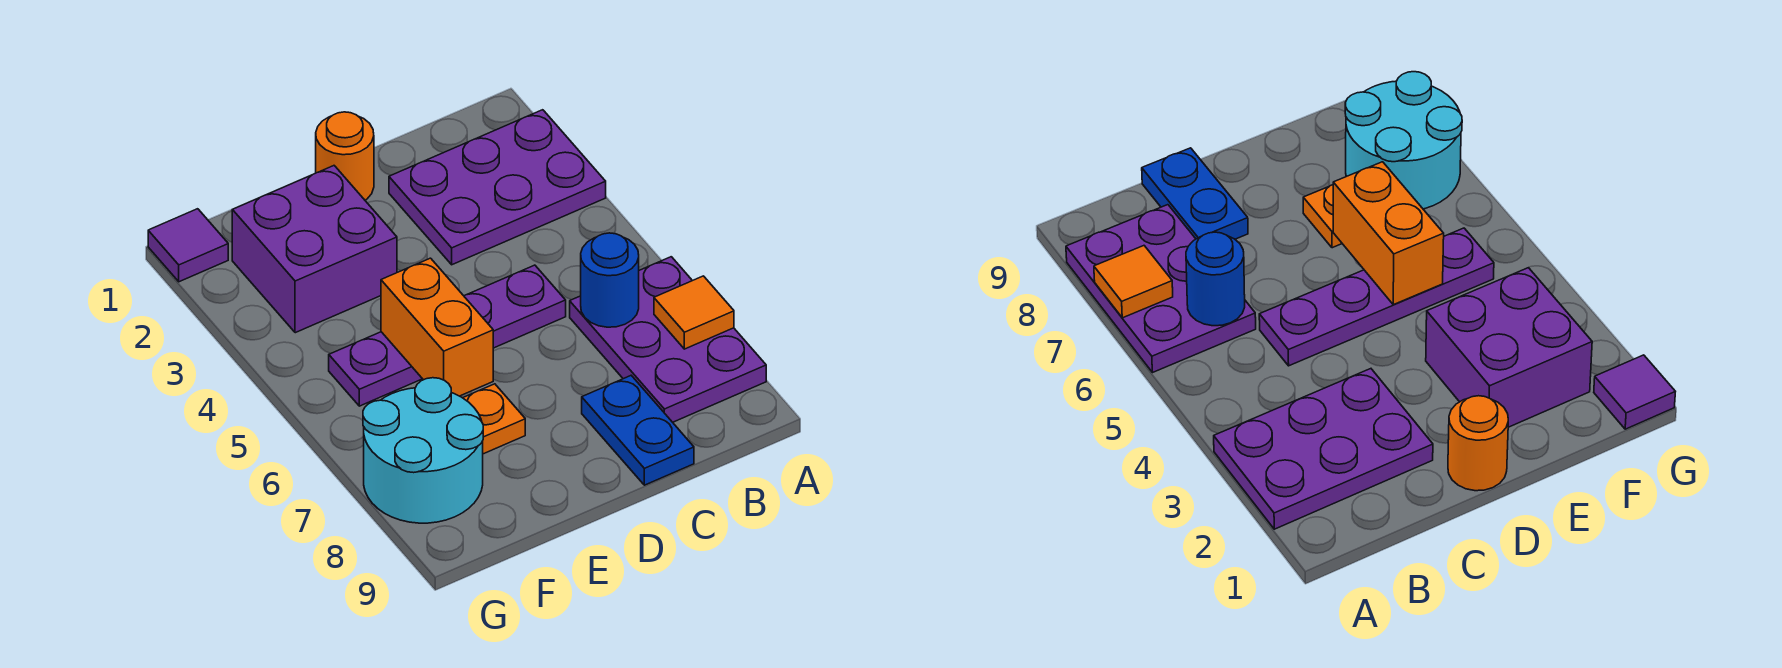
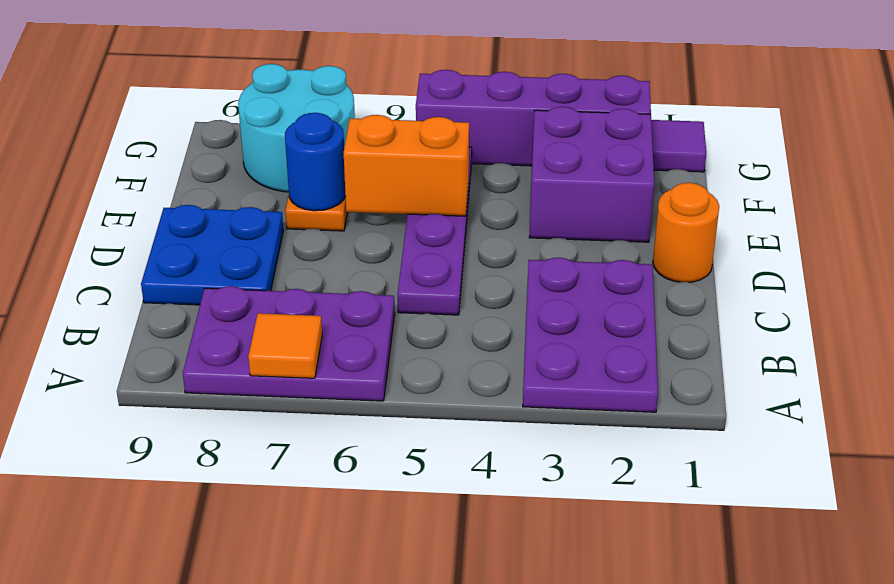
blue 1x1 round brick [581,233,639,327] -> blue 1x1 round brick moved to [285,113,345,211]
blue 1x2 plate [582,376,694,485] -> blue 2x2 plate [141,205,283,305]
none -> purple 1x4 brick [416,70,651,166]

